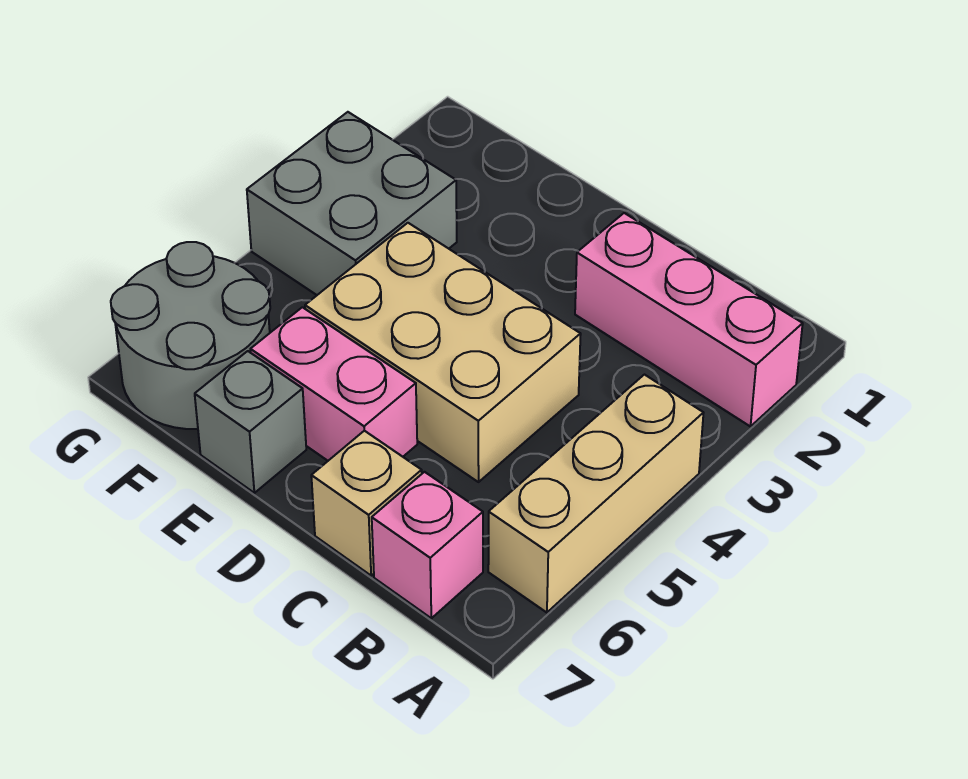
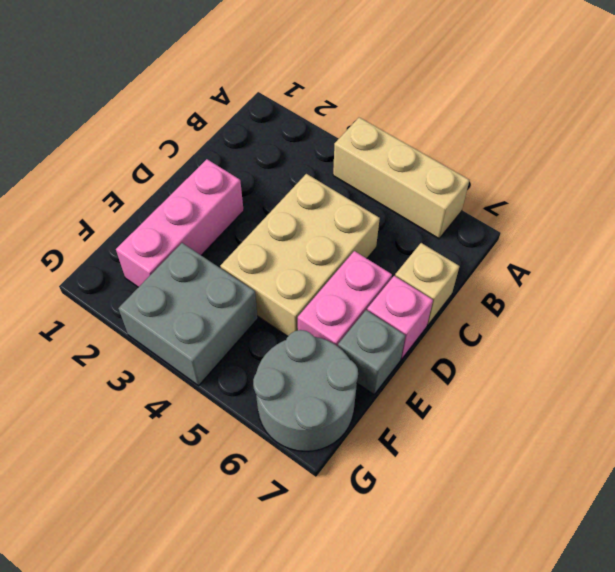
pink 1x3 brick [575,213,803,427] -> pink 1x3 brick moved to [116,159,244,287]
pink 1x1 brick [372,472,483,618] -> pink 1x1 brick moved to [367,276,433,359]

